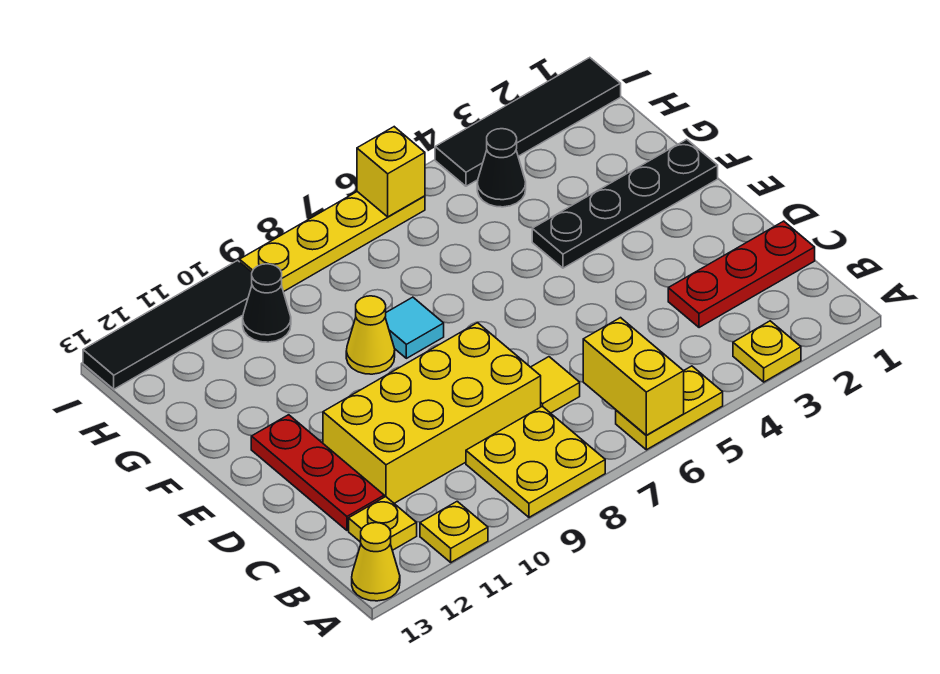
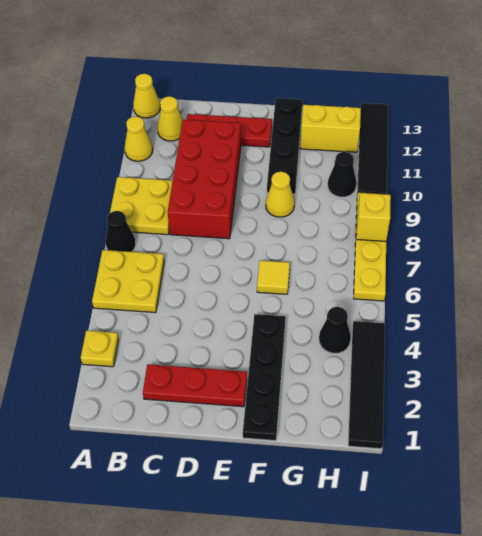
yellow 1x2 plate [616,366,723,450] -> yellow 2x2 plate [92,250,164,313]
yellow 1x2 brick [583,318,684,435] -> yellow 1x2 brick moved to [300,105,361,152]
none -> black 1x1 cone [106,211,136,252]
yellow 1x1 plate [420,501,488,562] -> yellow 1x1 cone [125,116,153,161]
yellow 1x1 plate [349,497,417,550] -> yellow 1x1 cone [158,96,183,141]
red 1x3 plate [668,221,815,328] -> red 1x3 plate turned to [143,364,247,407]
yellow 1x1 tile [531,357,580,413] -> yellow 1x1 tile moved to [257,260,290,294]
yellow 2x4 brick [323,323,541,503] -> red 2x4 brick [168,120,241,239]
cyan 1x1 tile [385,297,444,358] -> none
none -> black 1x4 plate [267,98,303,194]
yellow 1x1 brick [357,127,425,217] -> yellow 1x1 brick moved to [356,193,391,241]

